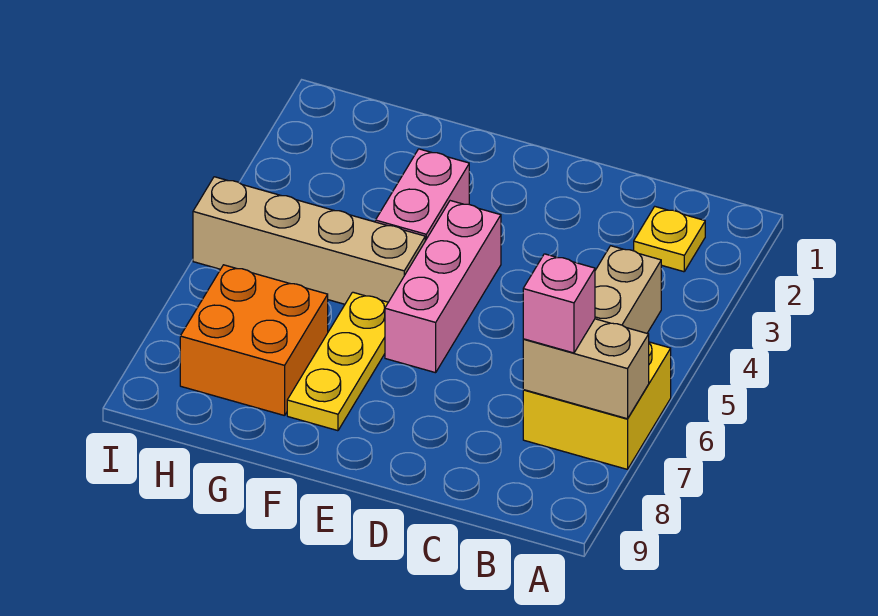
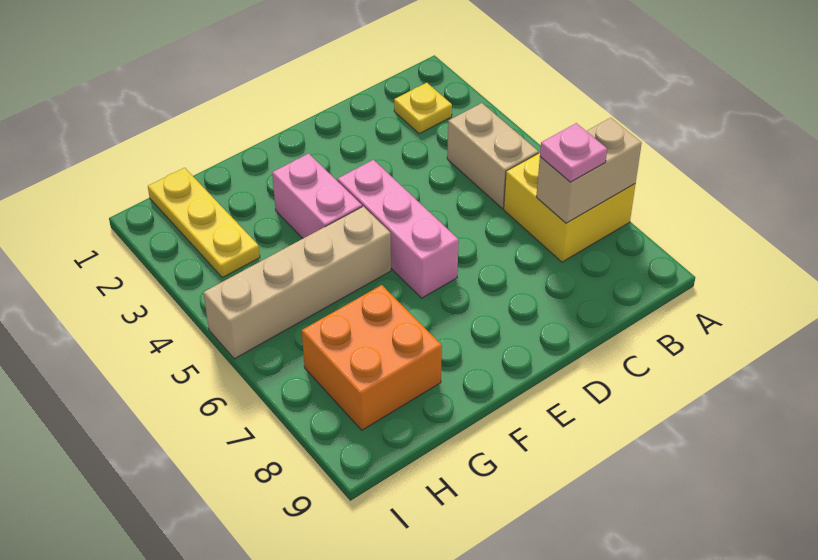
pink 1x1 brick [523,254,595,353] -> pink 1x1 plate [540,123,607,182]
yellow 1x3 plate [287,292,388,431] -> yellow 1x3 plate moved to [148,168,260,278]

